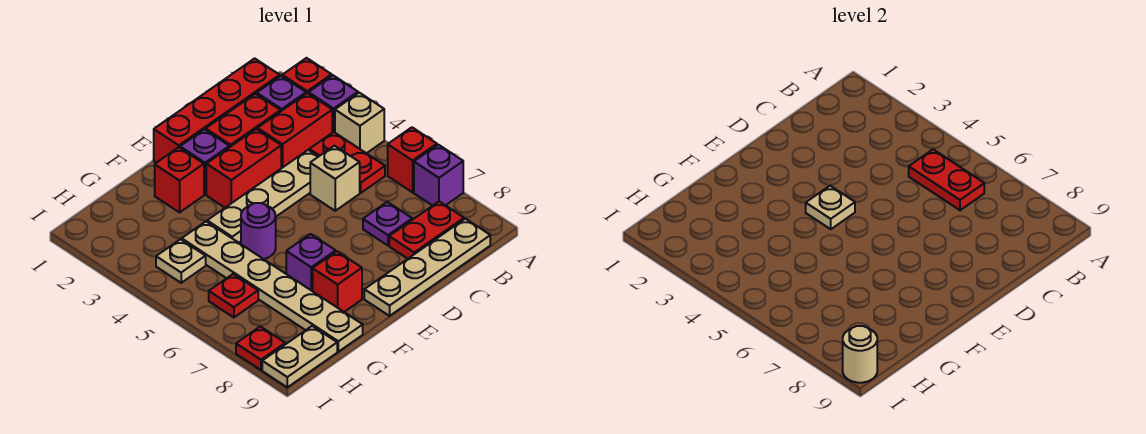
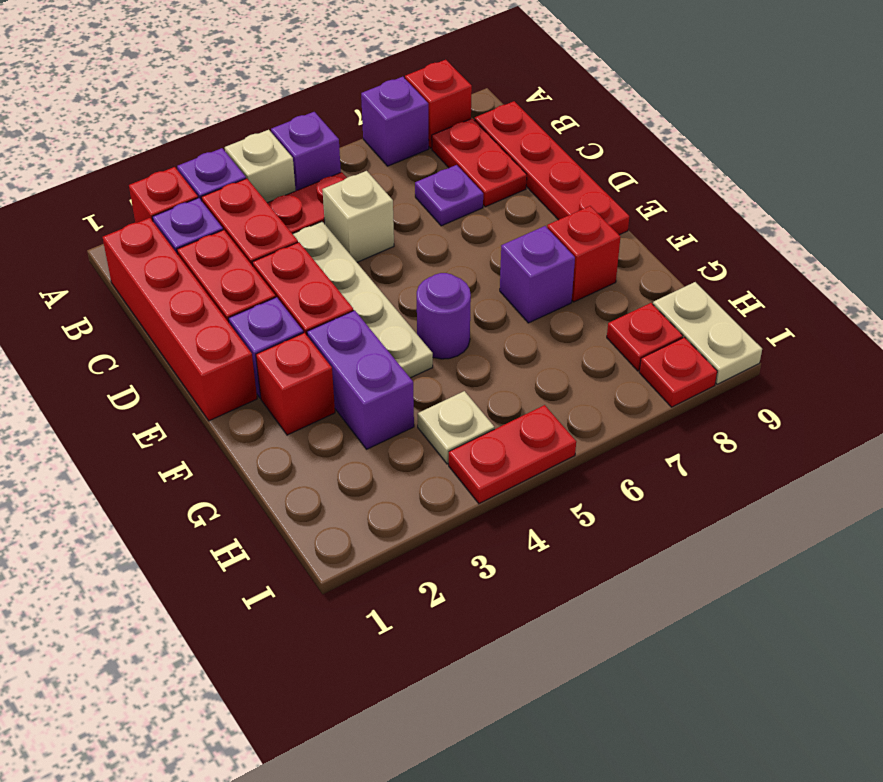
none -> purple 1x1 brick [271,112,341,191]
red 1x1 brick [388,127,437,192] -> red 1x1 brick moved to [405,60,472,148]
red 1x2 plate [909,150,984,210] -> red 1x2 plate moved to [449,405,576,504]
tan 1x4 plate [364,219,490,316] -> red 1x4 plate [474,101,629,235]
tan 1x1 plate [806,186,855,229] -> none
none -> purple 1x2 brick [307,310,414,449]
tan 1x6 plate [182,222,363,352] -> none
red 1x1 plate [209,274,258,318] -> red 1x1 plate moved to [607,303,683,371]
tan 1x1 round brick [843,326,877,383] -> none

